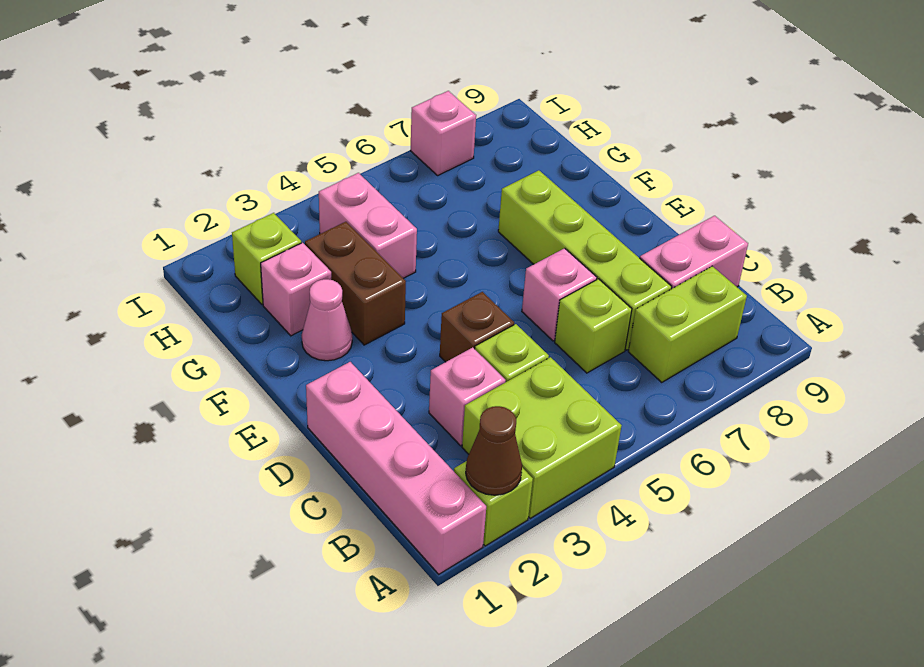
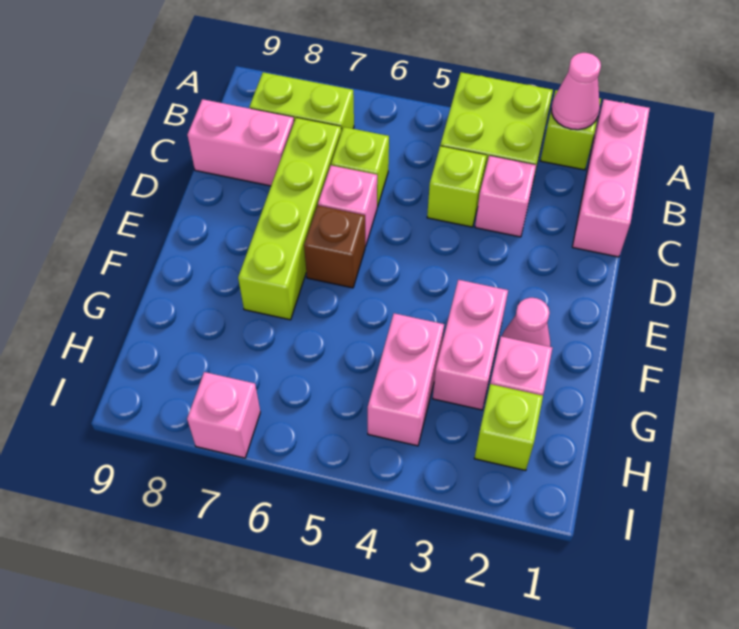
pink 1x4 brick [306,362,486,574] -> pink 1x3 brick [572,99,650,257]
brown 1x1 cone [466,406,522,495] -> pink 1x1 cone [552,53,601,130]
brown 1x1 brick [440,292,514,362] -> brown 1x1 brick moved to [304,205,365,288]
brown 1x2 brick [305,222,406,345] -> pink 1x2 brick [433,280,508,410]

